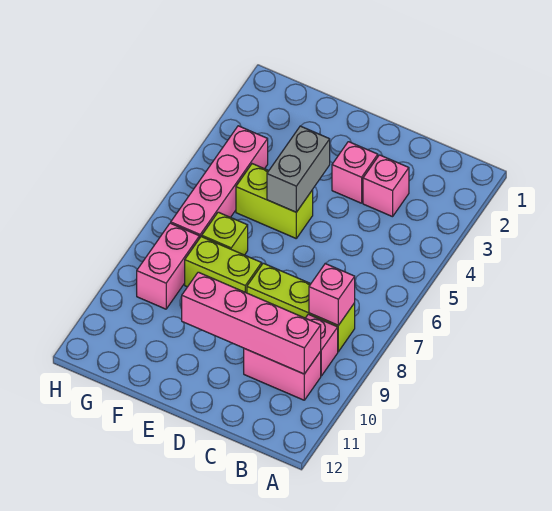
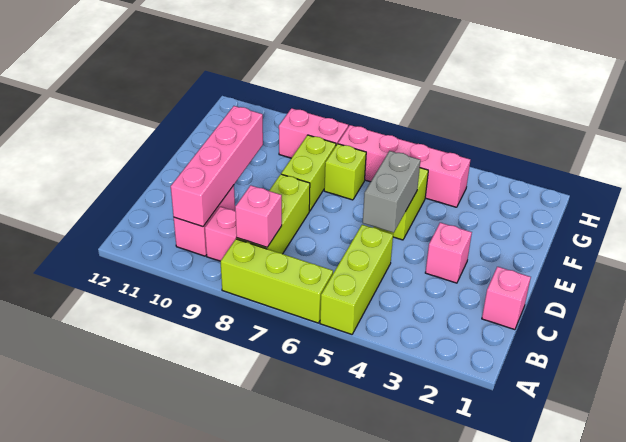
none -> lime 1x3 brick [320,225,393,334]
none -> lime 1x3 brick [220,239,333,323]
pink 1x1 brick [363,155,409,217] -> pink 1x1 brick moved to [482,267,531,330]
grey 1x2 brick [267,126,330,212] -> grey 1x2 brick turned to [363,151,420,233]

